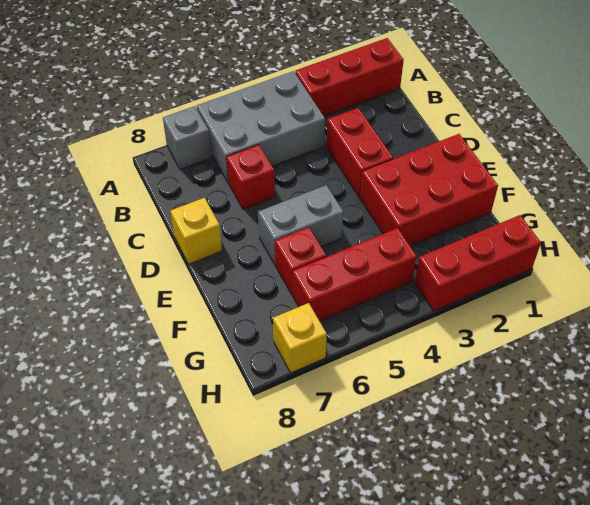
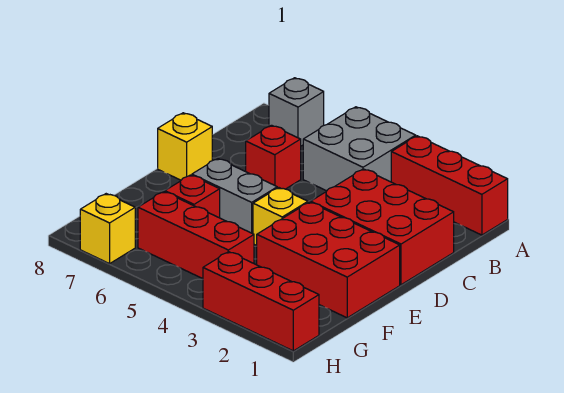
grey 2x3 brick [197,71,325,182] -> grey 2x2 brick [303,107,416,191]
red 1x2 brick [326,108,393,197] -> red 2x3 brick [311,169,454,285]
none -> yellow 1x1 brick [253,188,308,246]

